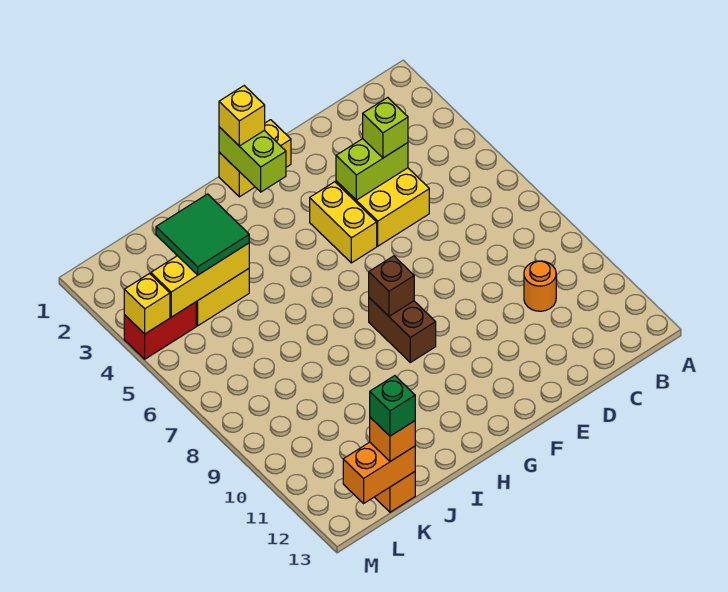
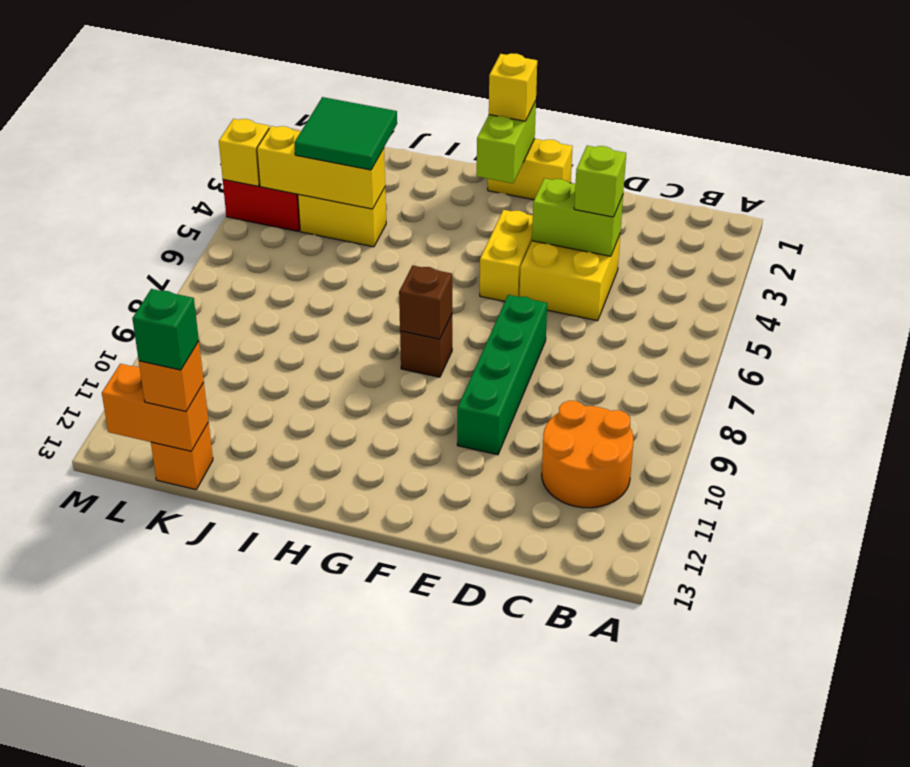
orange 1x1 round brick [524,261,556,311] -> orange 2x2 round brick [542,401,633,508]
none -> green 1x4 brick [457,295,547,455]
brown 1x2 brick [369,298,436,362] -> brown 1x1 brick [400,314,452,377]

